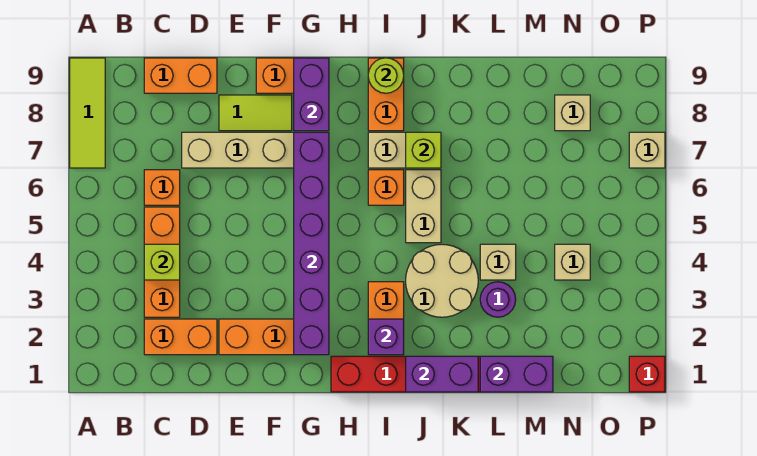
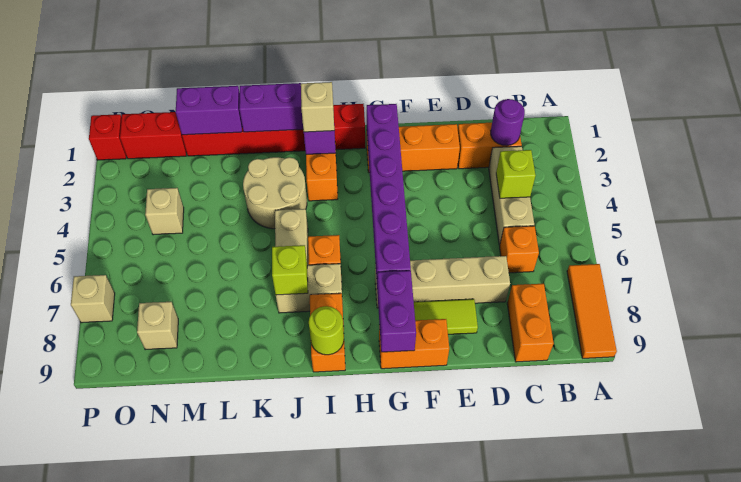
lime 1x3 tile [70,58,105,168] -> orange 1x3 tile [567,264,617,358]
orange 1x3 brick [144,207,180,317] -> tan 1x3 brick [489,146,534,245]
orange 1x2 brick [144,58,217,93] -> orange 1x2 brick turned to [507,284,554,362]
purple 1x1 round brick [480,282,516,317] -> purple 1x1 round brick moved to [491,99,525,146]
tan 1x1 brick [480,244,516,280] -> tan 1x1 brick moved to [301,82,334,132]
none -> red 1x2 brick [120,112,186,159]

